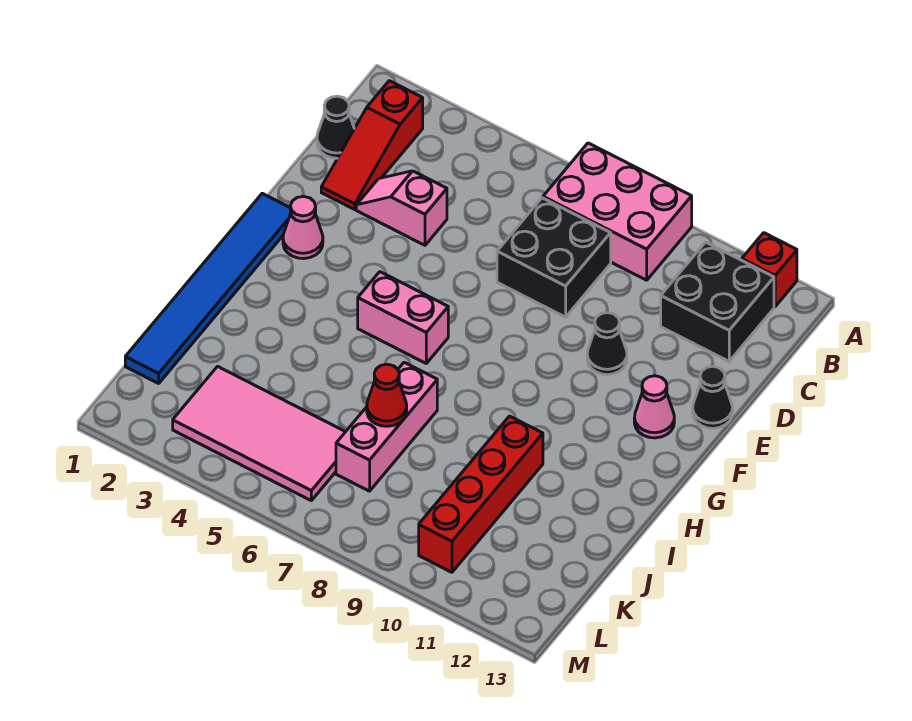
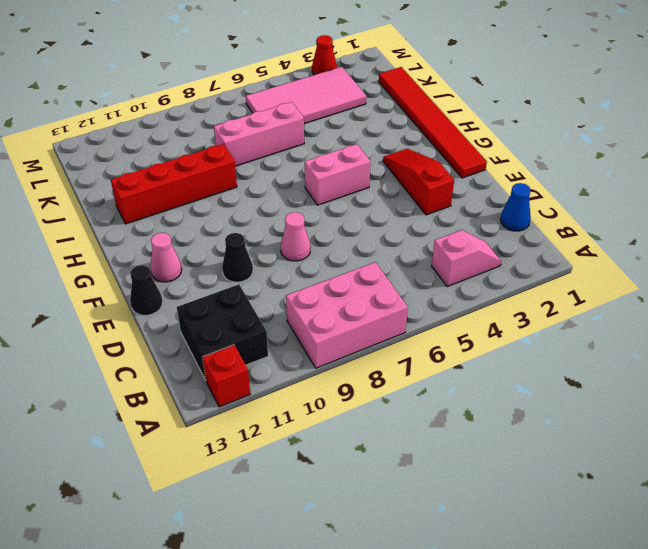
red 1x3 slope [321,81,423,209] -> red 1x3 slope moved to [383,149,454,215]
black 1x1 cone [317,96,354,158] -> blue 1x1 cone [500,183,531,231]
black 2x2 brick [497,198,611,317] -> none
pink 1x2 slope [356,171,447,245] -> pink 1x2 slope moved to [432,230,501,286]
blue 1x6 tile [125,193,291,383] -> red 1x6 tile [379,67,487,178]
pink 1x1 cone [283,196,323,259] -> pink 1x1 cone moved to [281,212,310,261]
pink 1x3 brick [336,362,437,491] -> pink 1x3 brick turned to [214,102,304,166]
red 1x4 brick [419,416,543,572] -> red 1x4 brick turned to [111,144,237,224]
red 1x1 cone [367,364,407,426] -> red 1x1 cone moved to [312,35,337,75]

